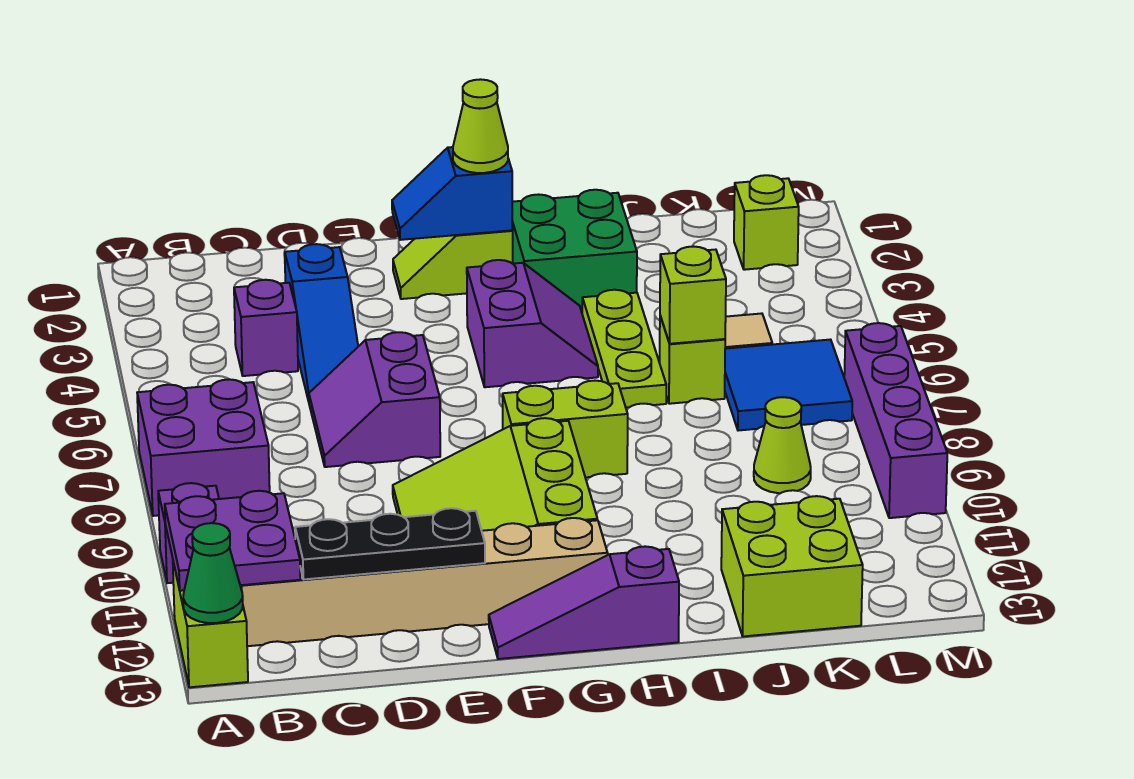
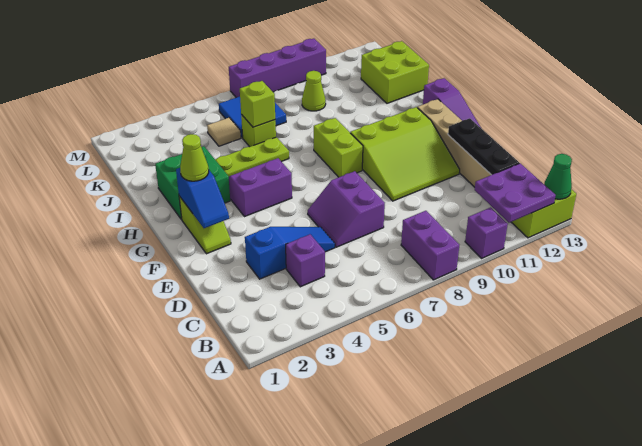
purple 2x2 brick [137,379,270,516] -> purple 1x2 brick [401,211,459,280]
purple 2x2 slope [309,332,440,467] -> purple 2x2 slope turned to [308,171,385,247]
lime 1x1 brick [734,175,799,270] -> none

